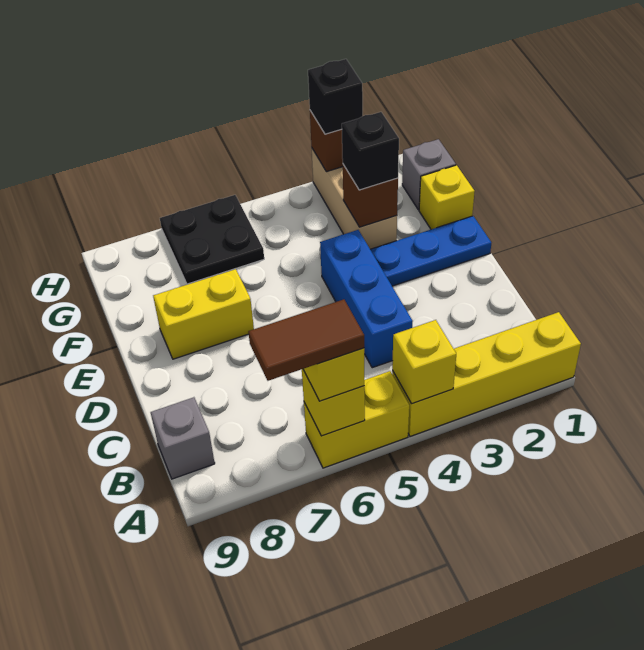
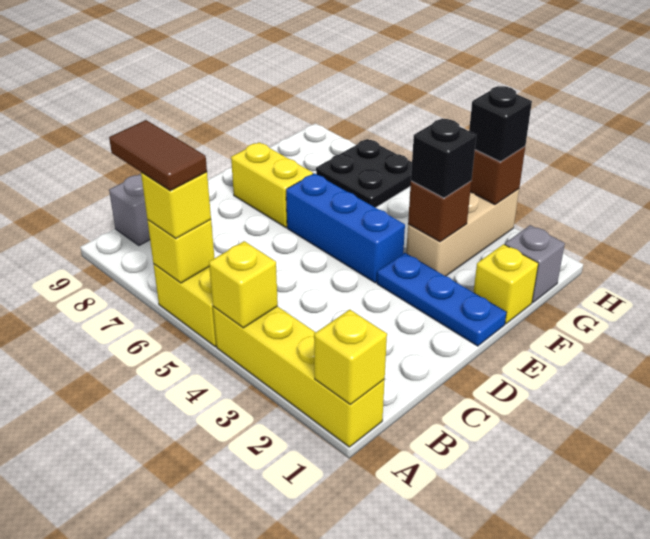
none -> yellow 1x1 brick [314,310,387,404]
blue 1x3 brick [320,230,413,368] -> blue 1x3 brick turned to [286,173,405,283]

